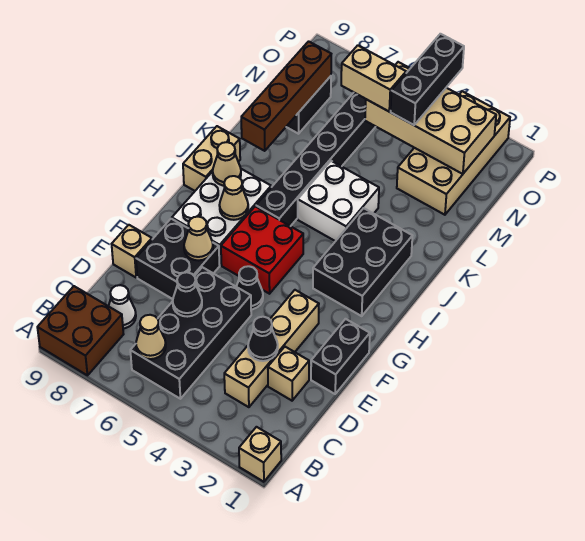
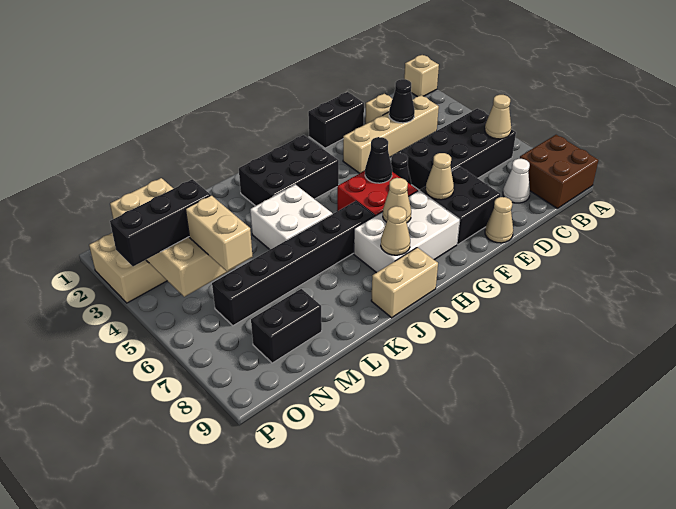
black 1x1 cone [173,272,202,317] -> black 1x1 cone moved to [365,137,392,183]
tan 1x1 brick [112,225,152,277] -> tan 1x1 cone [485,197,513,243]
brown 1x4 brick [241,41,331,151] -> none

